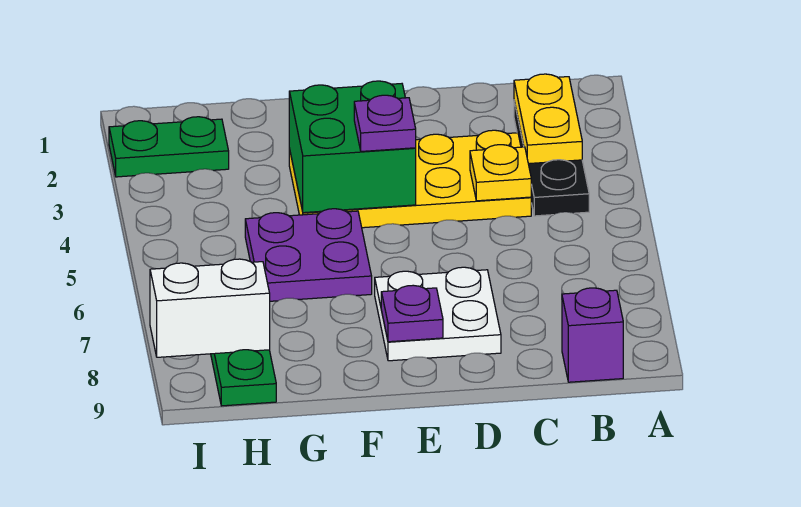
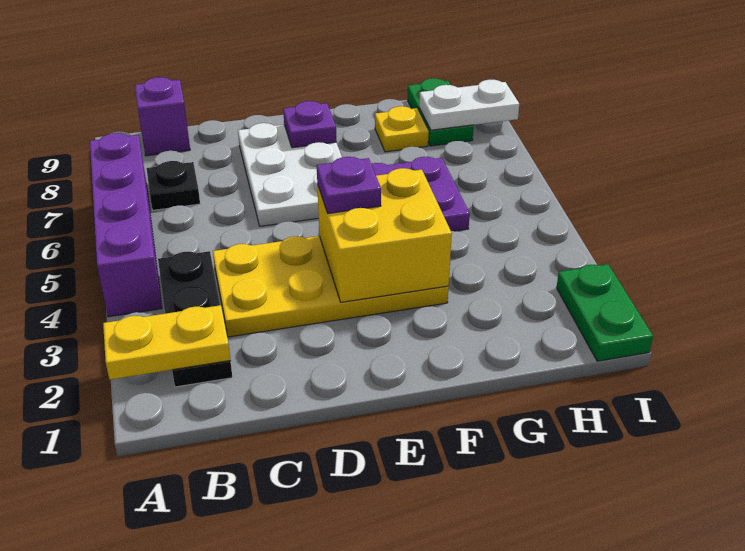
none -> purple 1x4 brick [90,133,162,317]
yellow 1x2 plate [514,74,582,164] -> yellow 1x2 plate turned to [103,305,230,380]
none -> black 1x1 plate [147,161,200,210]
yellow 1x1 plate [470,145,531,201] -> yellow 1x1 plate moved to [375,106,429,152]
white 2x2 plate [375,267,501,361] -> white 2x3 plate [238,123,342,226]
green 2x2 brick [289,81,416,213] -> yellow 2x2 brick [317,168,452,302]
green 1x2 plate [109,117,229,177] -> green 1x2 plate turned to [557,264,653,361]
white 1x2 brick [150,259,270,357] -> white 1x2 plate [419,80,519,130]

